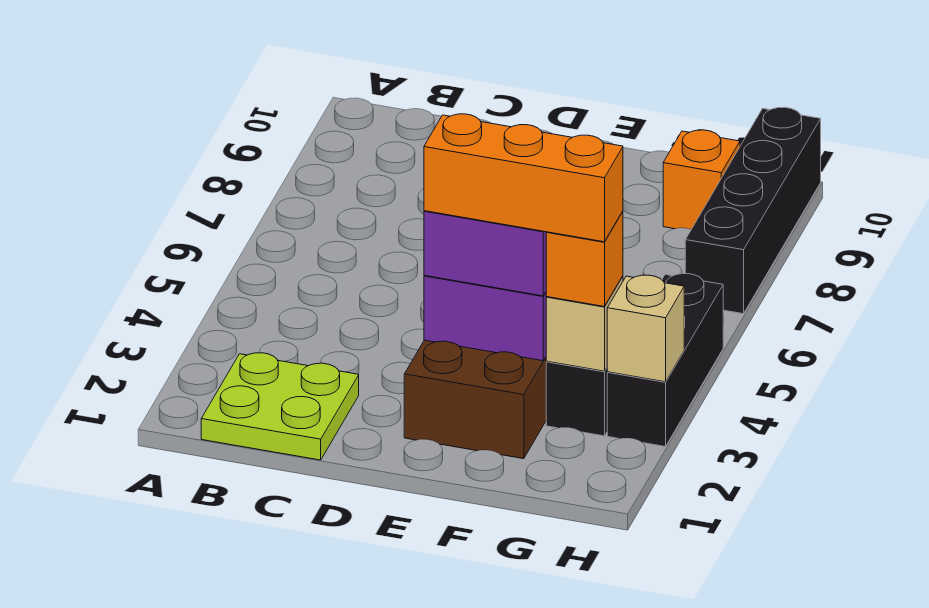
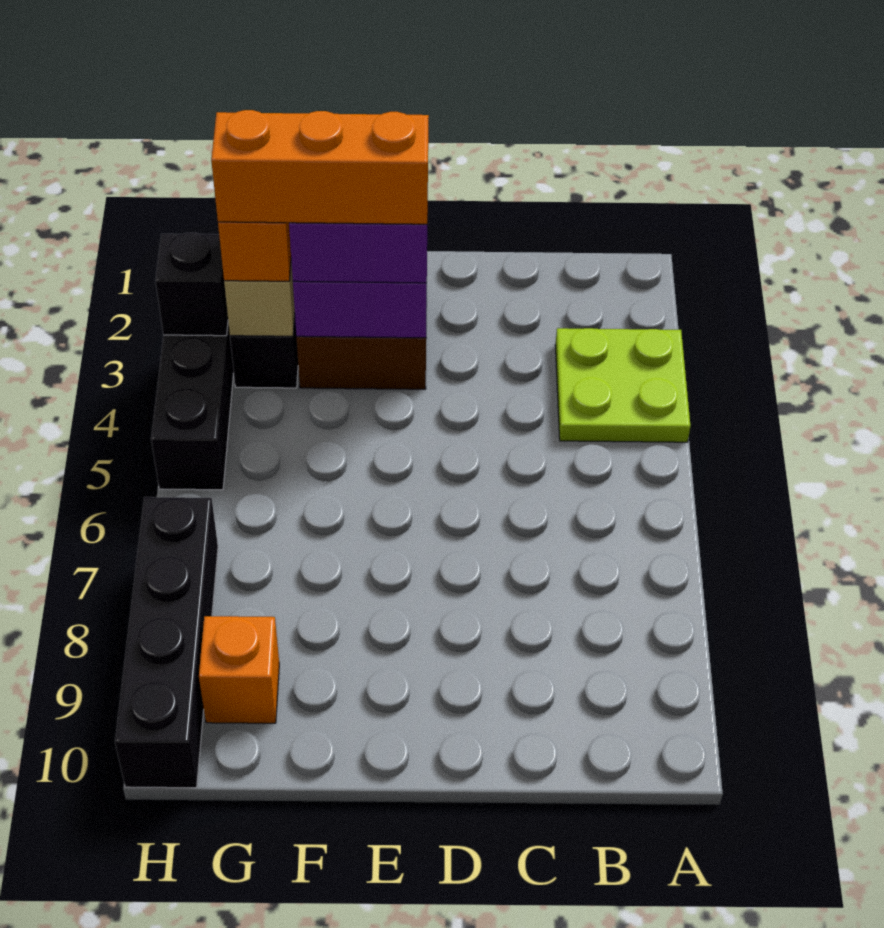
lime 2x2 plate [201,353,359,460] -> lime 2x2 plate moved to [555,328,690,442]
tan 1x1 brick [607,275,684,382] -> black 1x1 brick [155,233,228,336]

